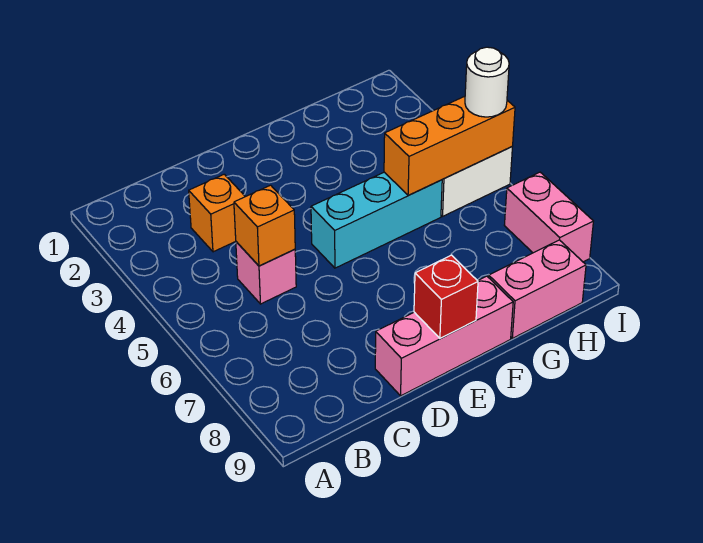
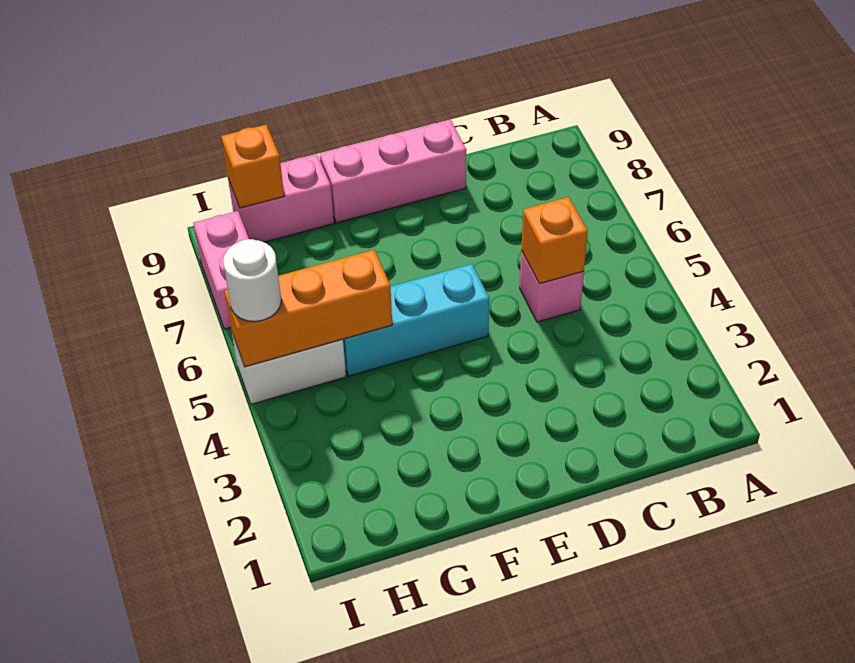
orange 1x1 brick [189,174,245,252] -> orange 1x1 brick moved to [221,125,284,208]
red 1x1 brick [414,255,478,338] -> none

